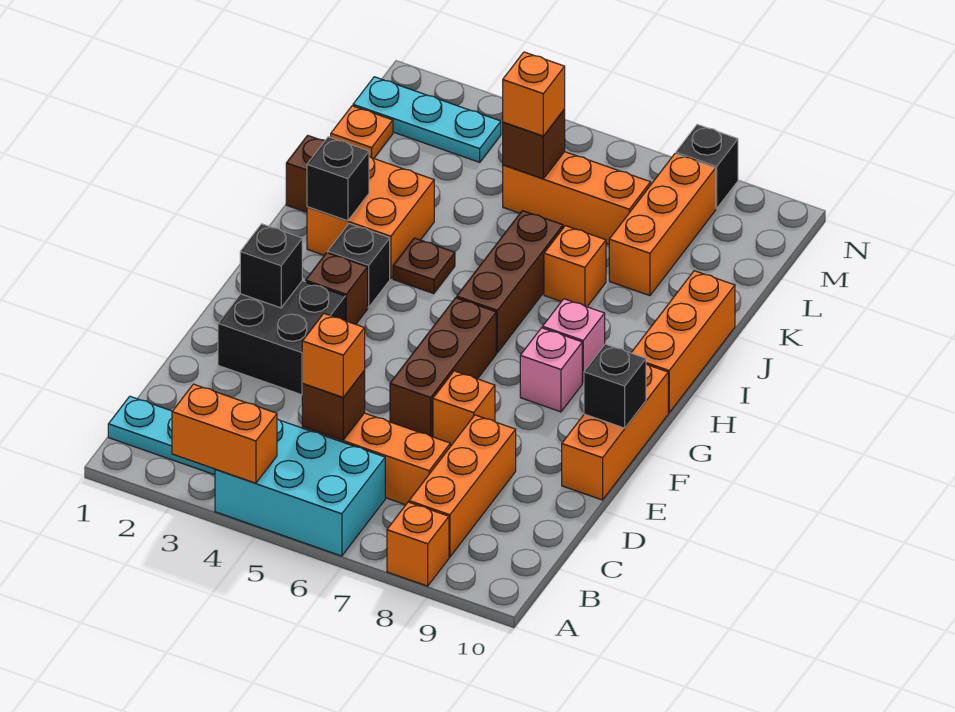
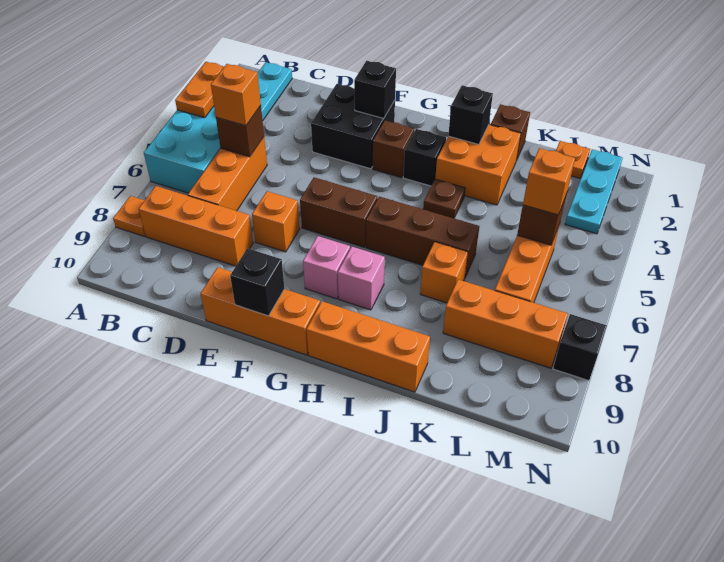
orange 1x2 brick [172,384,277,483] -> orange 1x2 plate [175,62,224,118]
orange 1x1 brick [387,502,449,586] -> orange 1x1 plate [113,196,145,236]
brown 1x3 brick [390,298,496,437] -> brown 1x2 brick [300,177,377,247]

